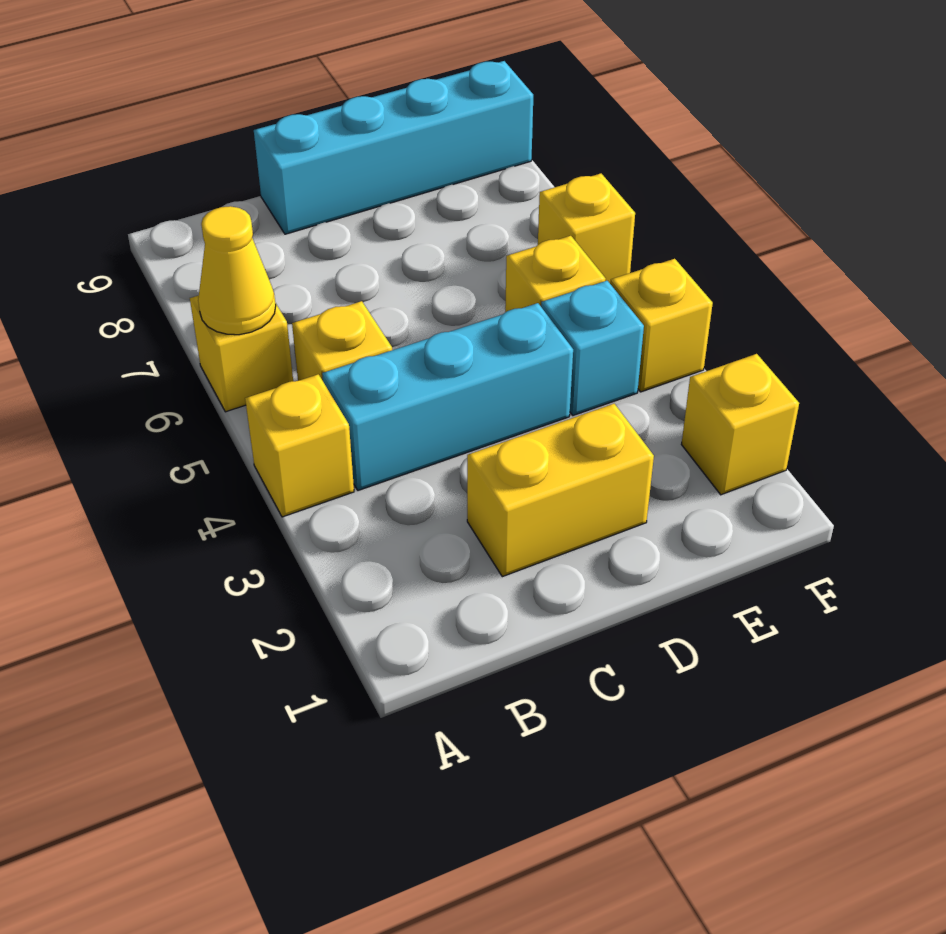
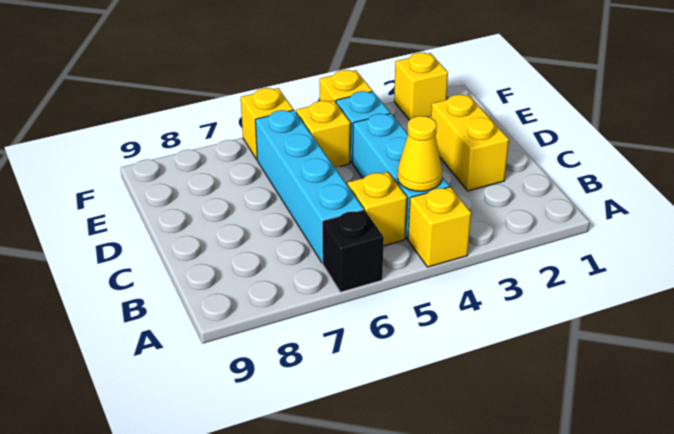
yellow 1x1 brick [190,295,293,412] -> black 1x1 brick [322,210,384,292]
yellow 1x1 cone [198,206,276,335] -> yellow 1x1 cone moved to [397,116,442,191]
cyan 1x4 brick [254,61,533,234] -> cyan 1x4 brick moved to [255,110,364,263]

